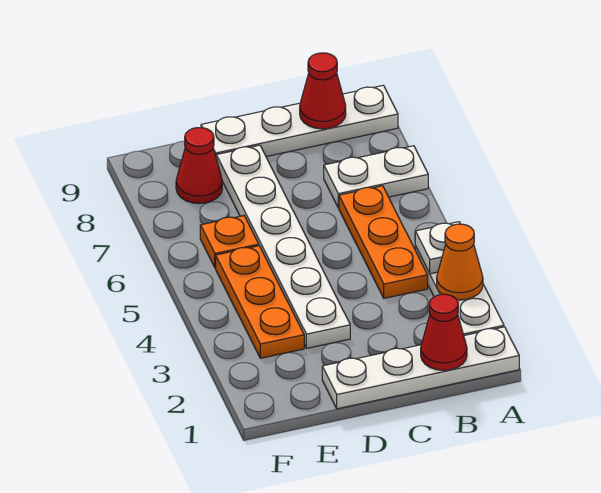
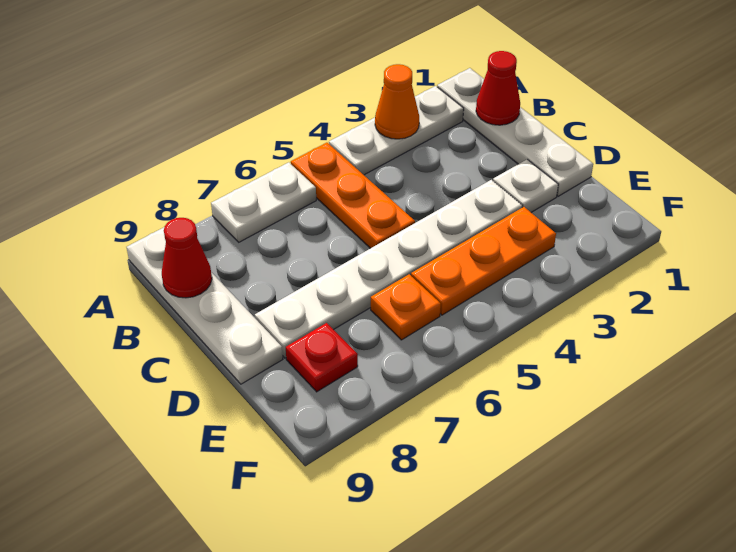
white 1x1 plate [415,222,460,274] -> white 1x1 plate moved to [493,159,558,212]
white 1x2 plate [324,146,428,208] -> white 1x2 plate turned to [211,162,316,242]
orange 1x3 plate [339,186,428,298] -> orange 1x3 plate turned to [291,143,415,248]
red 1x1 cone [176,128,222,204] -> red 1x1 plate [286,323,358,392]

